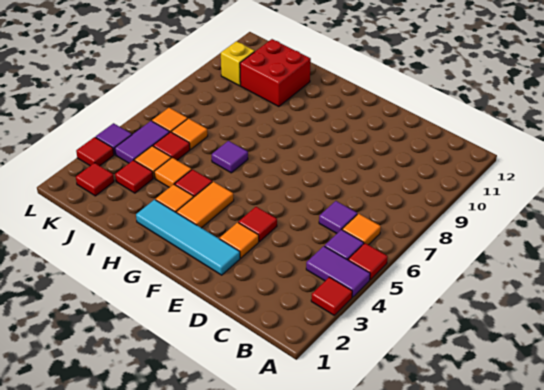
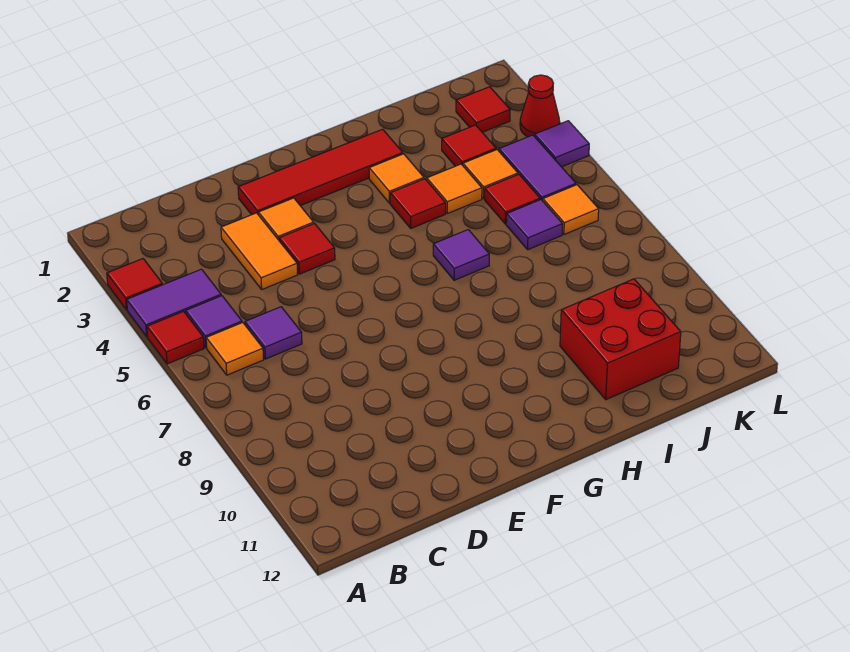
cyan 1x4 tile [136,200,240,275] -> red 1x4 tile [238,129,403,215]
orange 1x2 tile [176,182,234,228] -> orange 1x2 tile moved to [221,213,298,289]
orange 1x1 tile [171,118,208,149] -> purple 1x1 tile [506,200,563,250]
yellow 1x1 brick [221,41,255,86] -> none
red 1x1 tile [76,137,114,166] -> red 1x1 cone [520,75,560,137]

